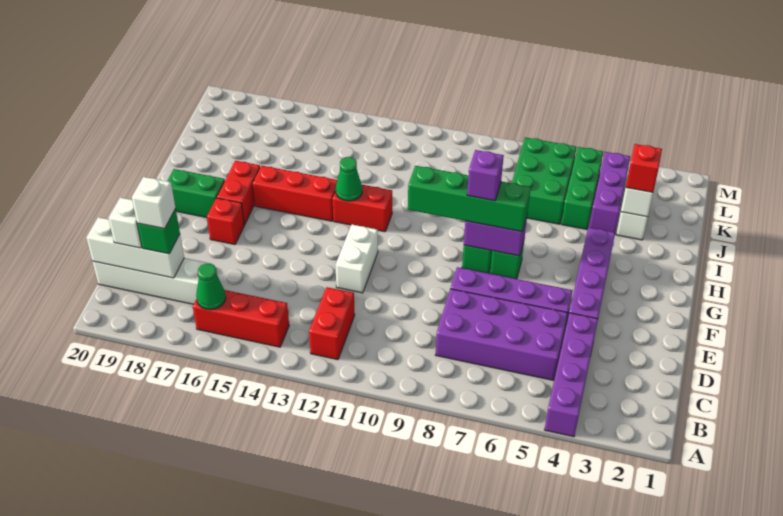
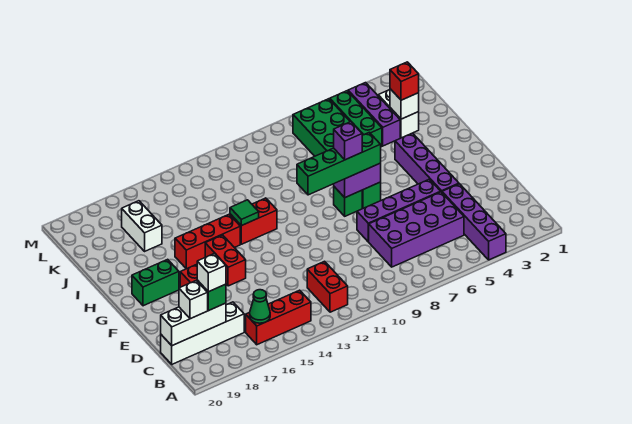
white 1x2 brick [335,225,378,293] -> white 1x2 brick moved to [122,201,162,251]
red 1x2 brick [217,161,260,225] -> red 1x2 brick moved to [205,235,246,286]
green 1x1 cone [336,157,362,201] -> green 1x1 tile [230,200,259,226]

